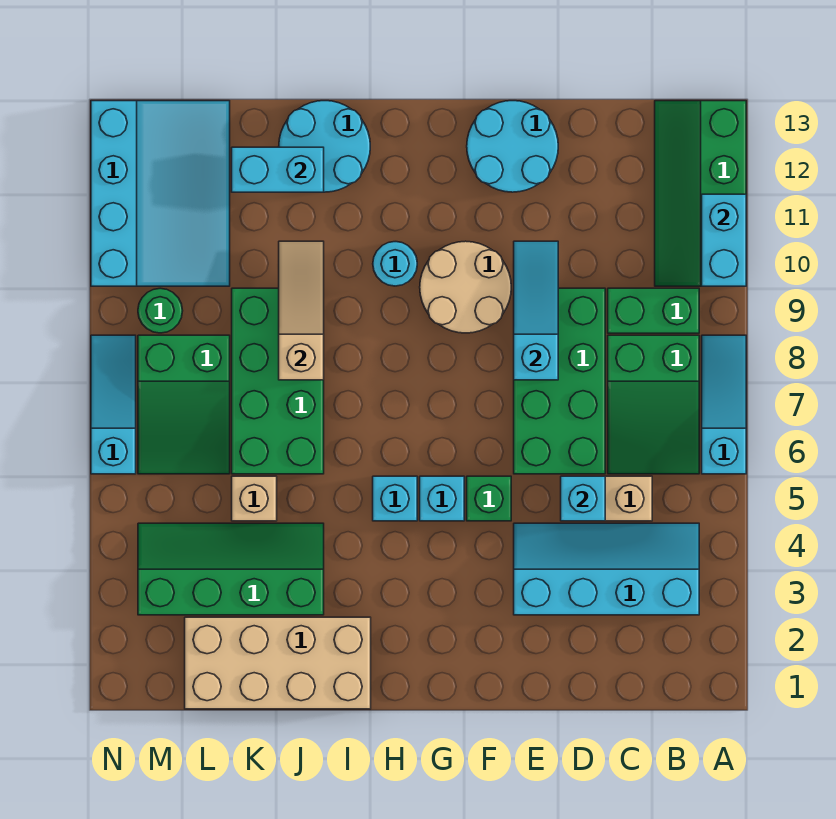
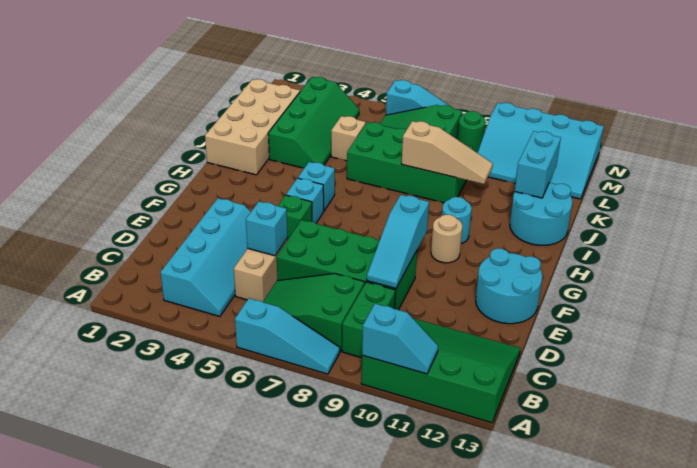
green 2x4 slope [655,101,746,286] -> green 3x4 slope [361,318,521,423]
cyan 1x2 brick [702,194,746,286] -> cyan 1x2 slope [362,304,438,374]
cyan 1x3 slope [514,241,558,380] -> cyan 1x3 slope turned to [367,195,429,289]
tan 2x2 round brick [420,241,511,333] -> tan 1x1 round brick [431,214,463,263]

